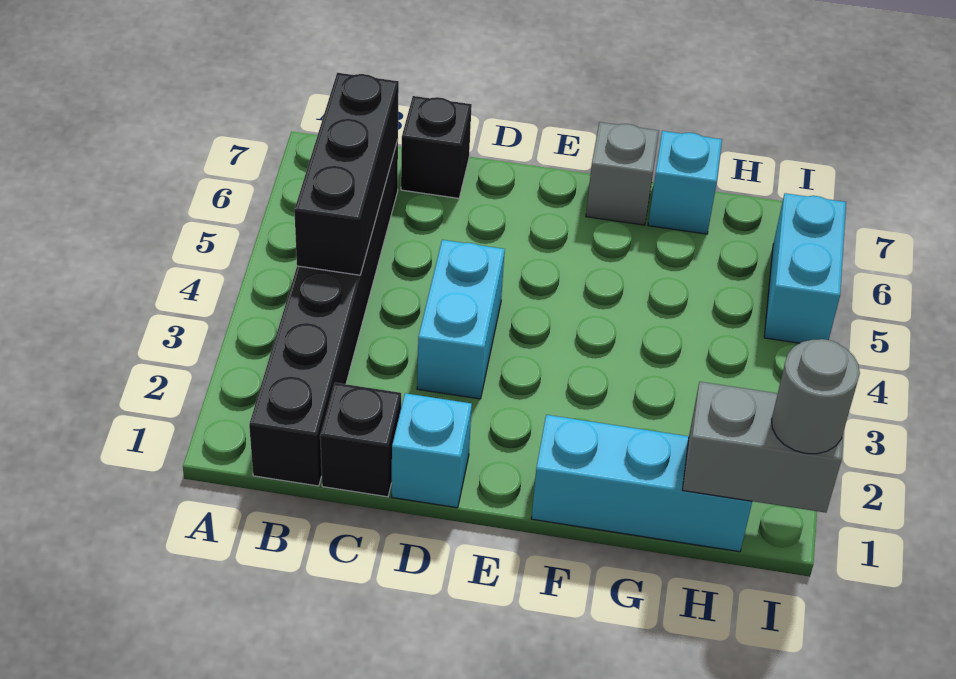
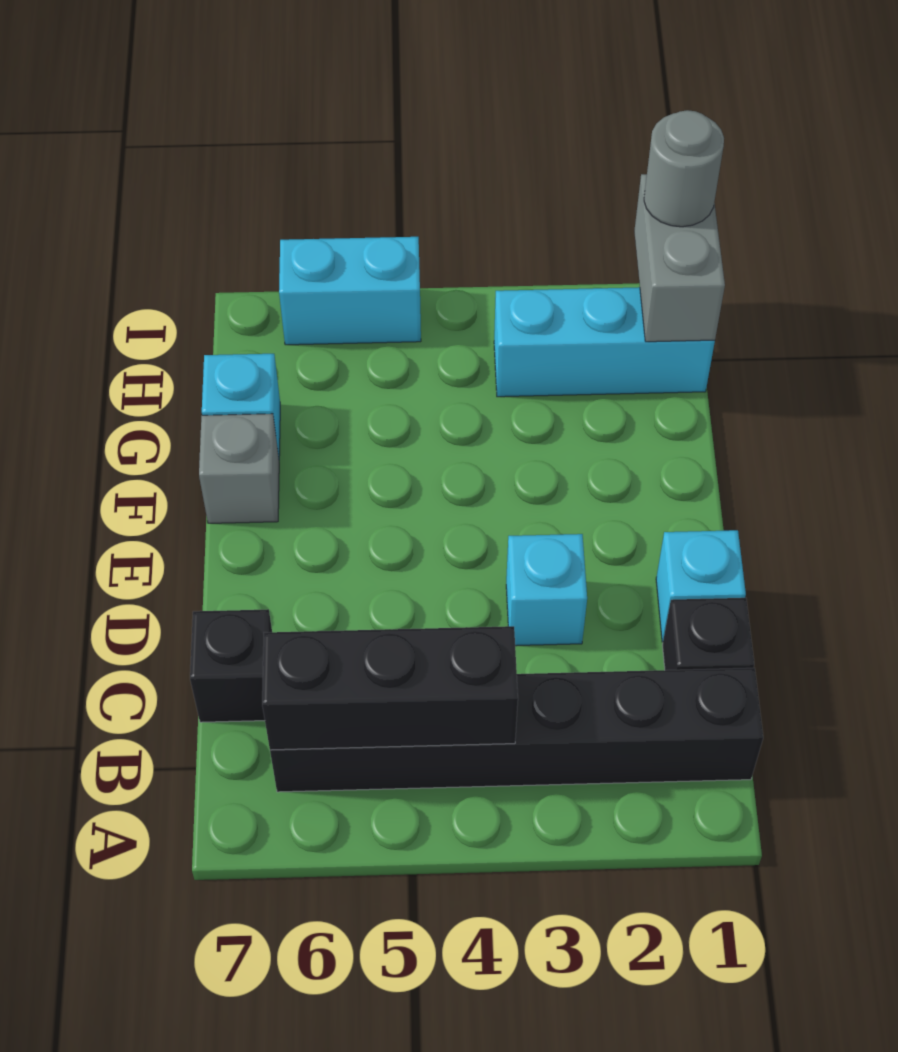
cyan 1x2 brick [417,240,505,399] -> cyan 1x1 brick [506,534,587,646]
cyan 1x3 brick [531,415,752,552] -> cyan 1x3 brick turned to [494,287,715,397]

